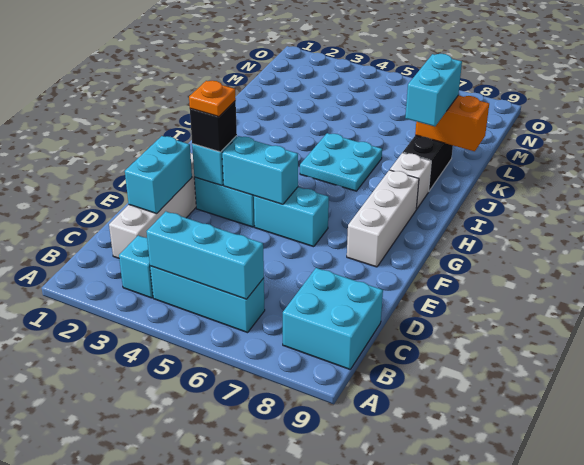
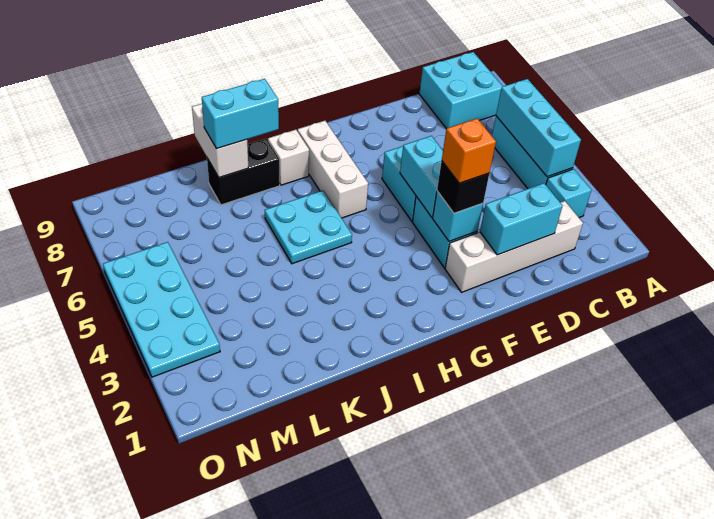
orange 1x1 plate [189,81,236,117] -> orange 1x1 brick [442,118,496,183]
white 1x3 brick [347,170,419,267] -> white 1x3 brick turned to [298,121,368,218]
orange 1x2 brick [415,95,489,151] -> white 1x2 brick [192,104,248,178]
none -> cyan 2x4 plate [103,242,220,377]

